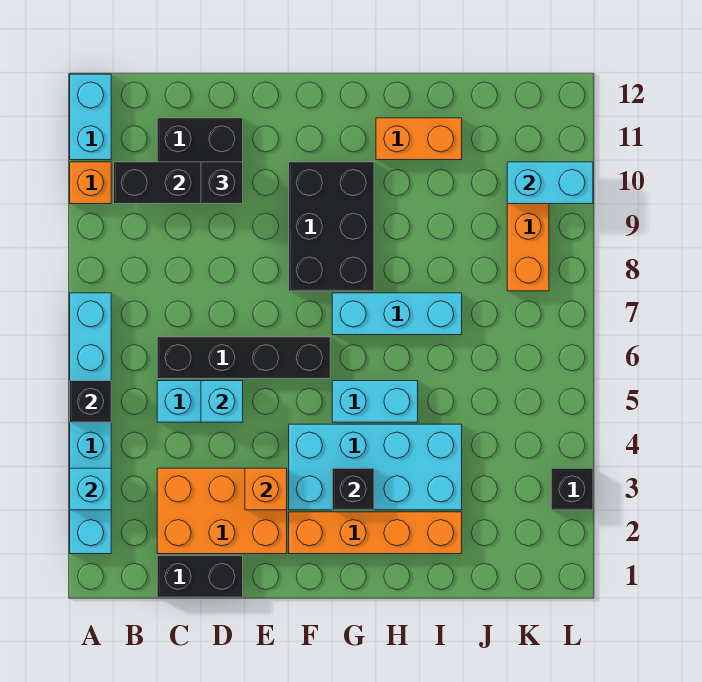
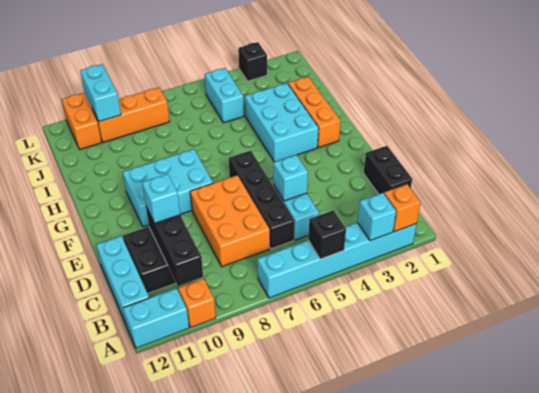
orange 2x3 brick [157,468,287,554] -> orange 2x3 brick moved to [190,175,270,267]
black 1x1 brick [201,162,243,204] -> cyan 1x1 brick [142,174,180,223]
orange 1x1 brick [245,468,287,510] -> orange 1x1 brick moved to [384,184,421,232]
orange 1x4 brick [289,512,462,554] -> orange 1x3 brick [288,77,341,148]
cyan 2x4 brick [289,424,462,510] -> cyan 2x3 brick [245,83,319,162]
black 2x3 brick [289,162,374,291] -> cyan 2x3 brick [123,149,213,227]
black 1x1 brick [332,468,374,510] -> none
cyan 1x2 brick [332,381,418,422] -> cyan 1x2 brick moved to [205,68,244,123]
cyan 1x3 brick [332,293,462,335] -> cyan 1x3 brick moved to [97,236,149,323]
orange 1x2 brick [376,118,462,160] -> orange 1x2 brick moved to [61,93,102,149]

